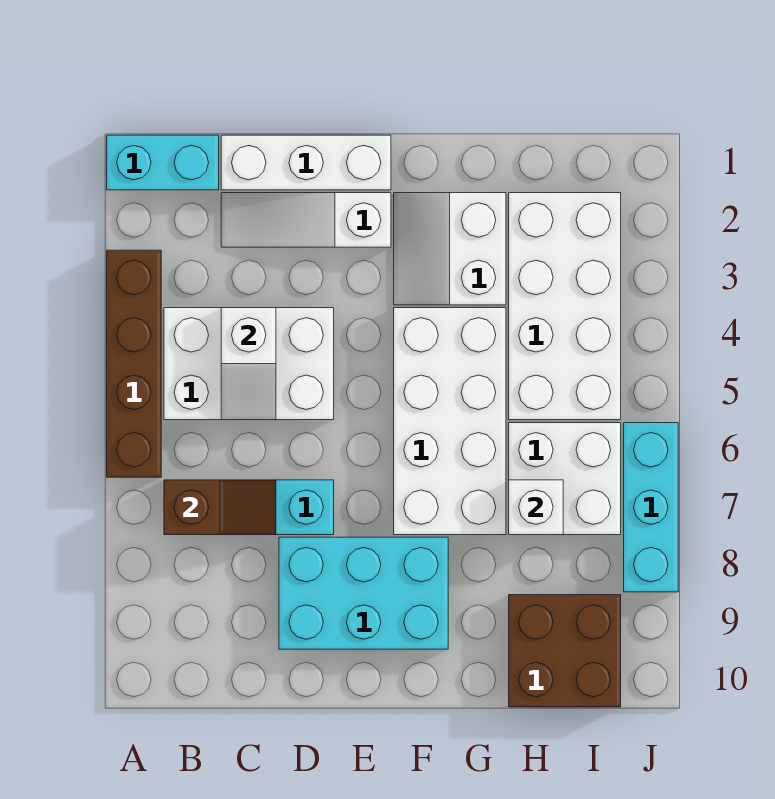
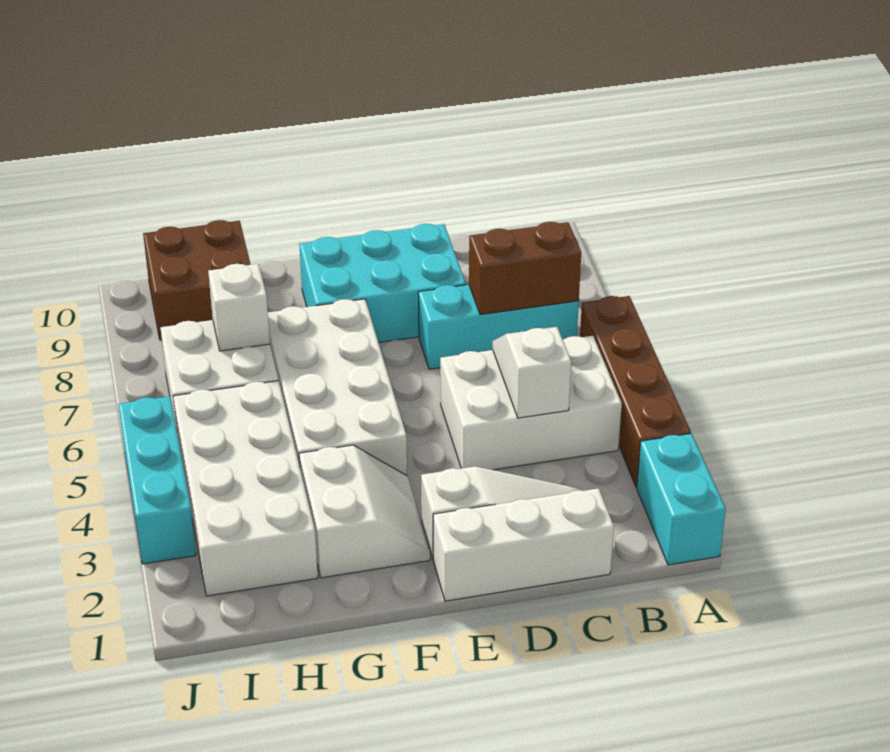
cyan 1x2 brick [107,135,219,190] -> cyan 1x2 brick turned to [637,434,726,565]
brown 1x2 slope [164,480,276,535] -> brown 1x2 brick [469,222,581,315]
cyan 1x3 brick [624,423,678,592] -> cyan 1x3 brick moved to [118,396,196,564]

